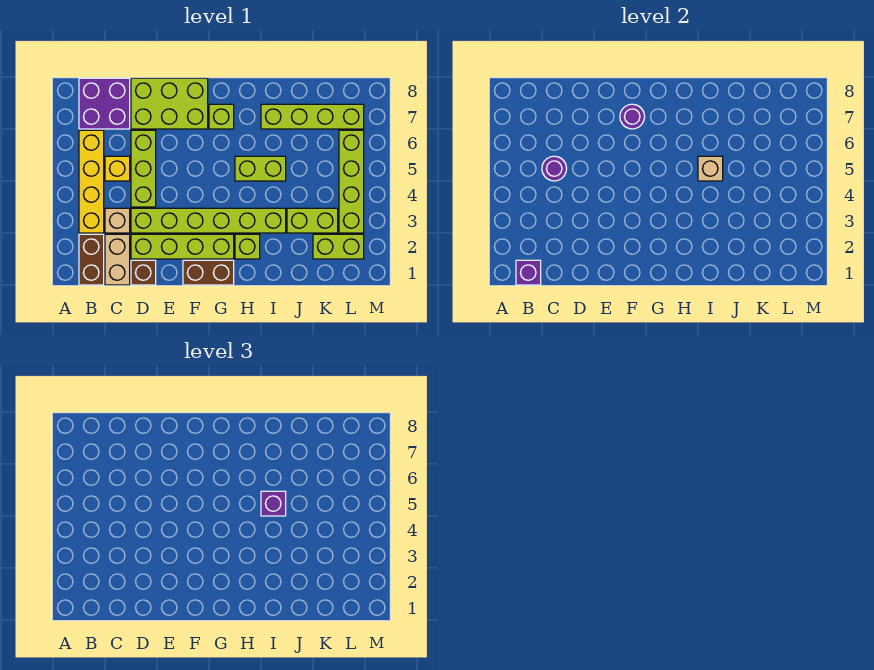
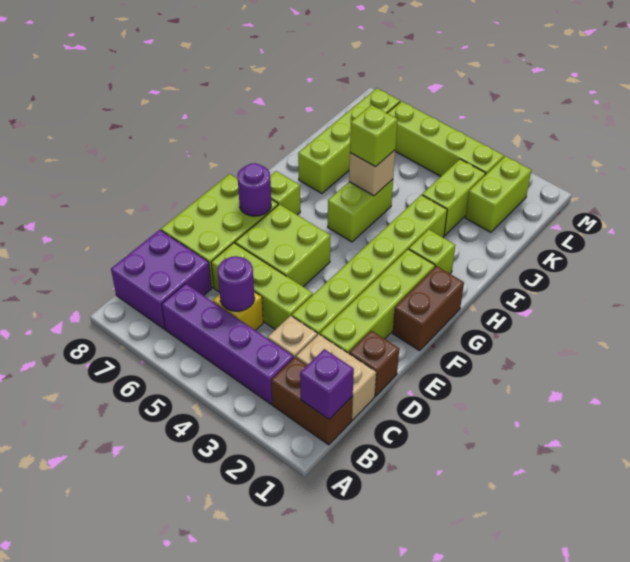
yellow 1x4 brick [79,130,104,233] -> purple 1x4 brick [162,284,294,404]
none -> lime 2x2 brick [235,204,330,287]
purple 1x1 brick [261,491,286,516] -> lime 1x1 brick [350,105,398,167]

